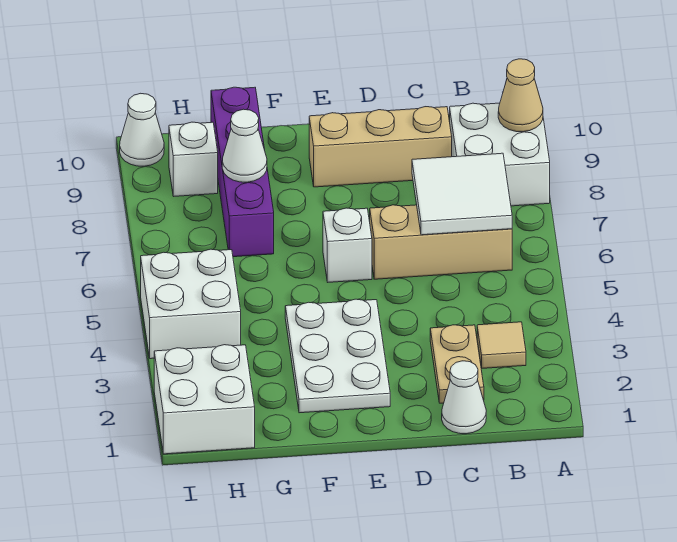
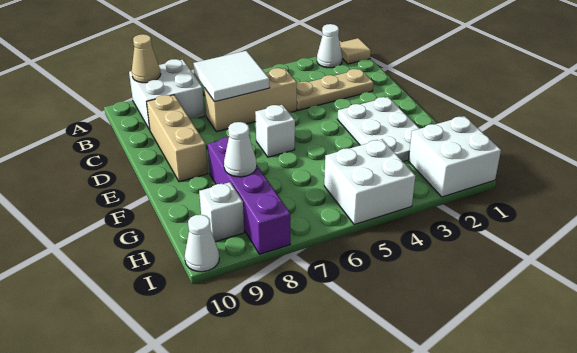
tan 1x1 tile [477,322,526,368] -> tan 1x1 tile moved to [340,38,371,64]
tan 1x3 brick [370,205,512,279] -> tan 1x3 brick turned to [204,68,297,132]
white 1x1 cone [442,361,486,434] -> white 1x1 cone moved to [317,24,342,68]
tan 1x2 plate [430,325,484,403] -> tan 1x3 plate [297,69,373,110]
white 2x3 plate [285,299,390,413] -> white 2x3 plate turned to [337,97,420,162]
purple 1x4 brick [211,87,274,257] -> purple 1x4 brick turned to [208,137,290,254]

